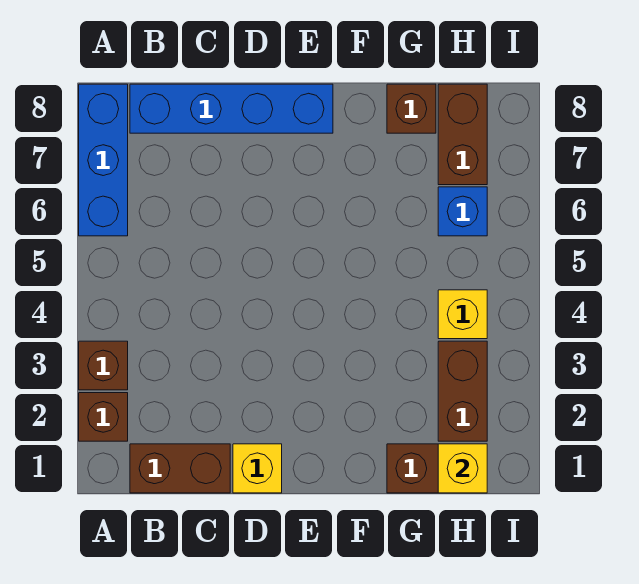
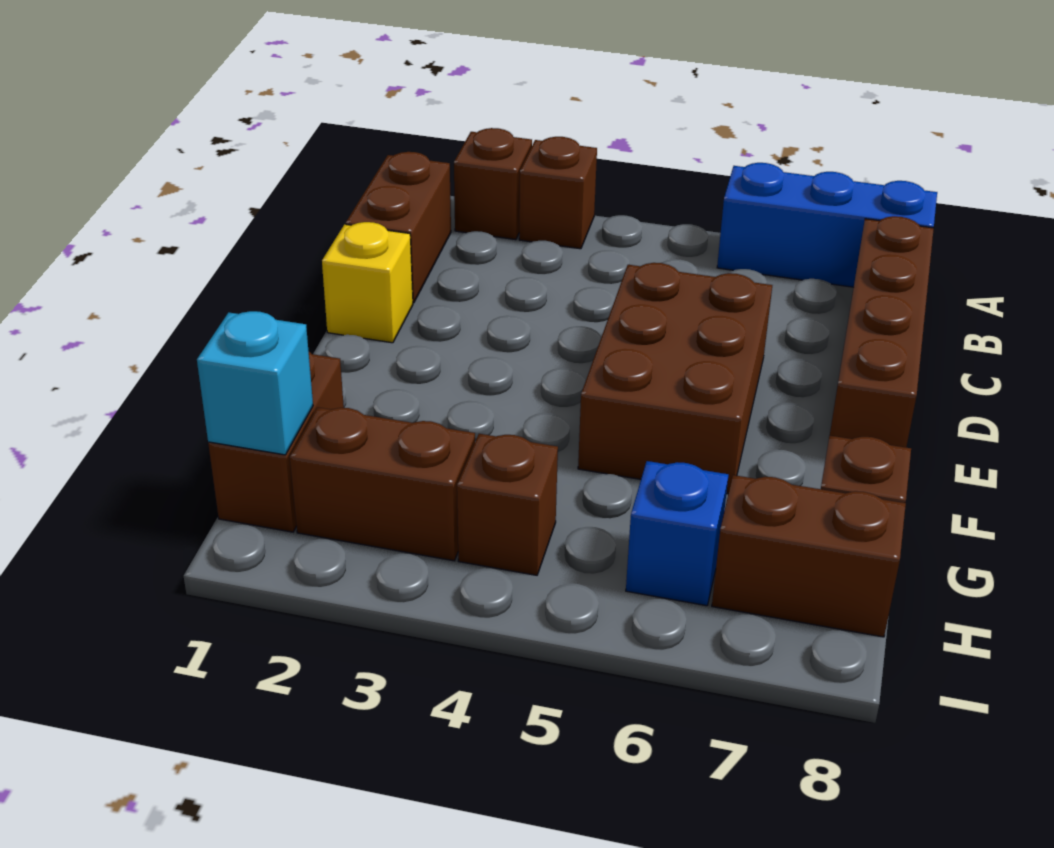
blue 1x4 brick [130,84,333,133] -> brown 1x4 brick [830,216,934,447]
none -> brown 2x3 brick [578,263,772,494]
yellow 1x1 brick [438,444,487,493] -> cyan 1x1 brick [197,311,313,455]
yellow 1x1 brick [438,290,487,339] -> brown 1x1 brick [457,434,558,575]

